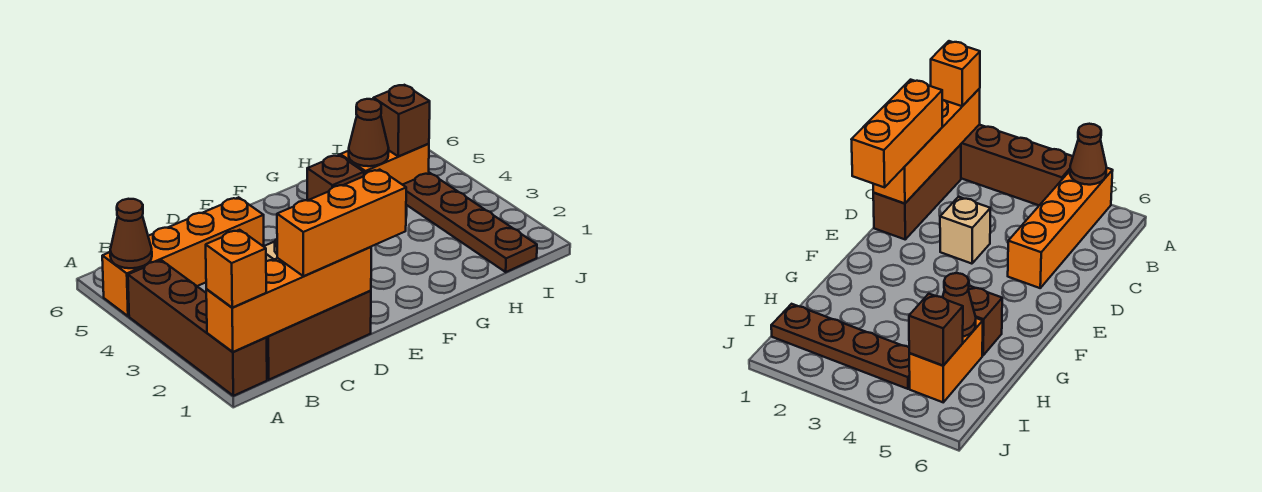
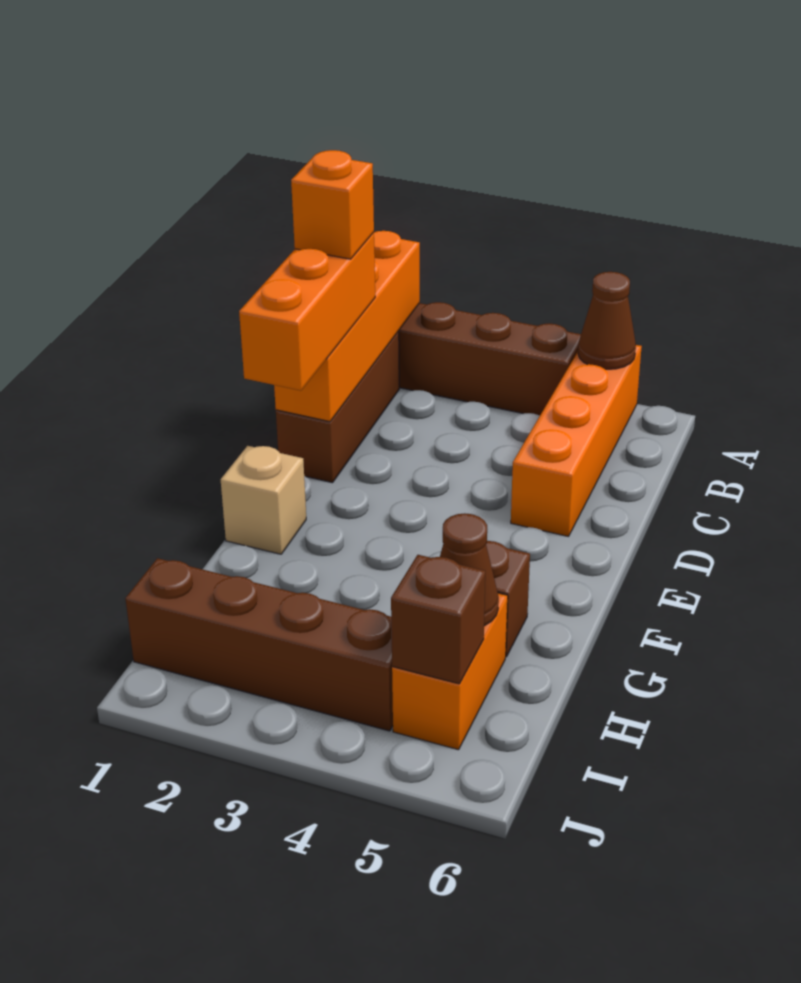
orange 1x1 brick [206,230,266,308] -> orange 1x1 brick moved to [291,150,374,259]
tan 1x1 brick [940,197,990,264] -> tan 1x1 brick moved to [221,446,306,554]
brown 1x4 plate [403,173,537,272] -> brown 1x4 brick [125,558,393,731]

